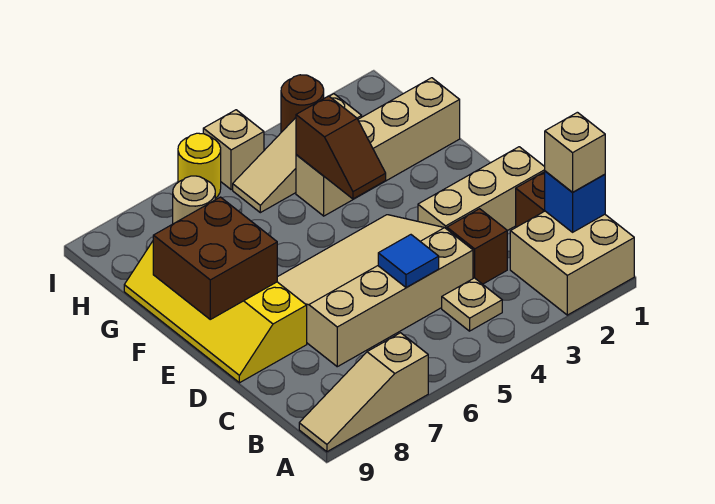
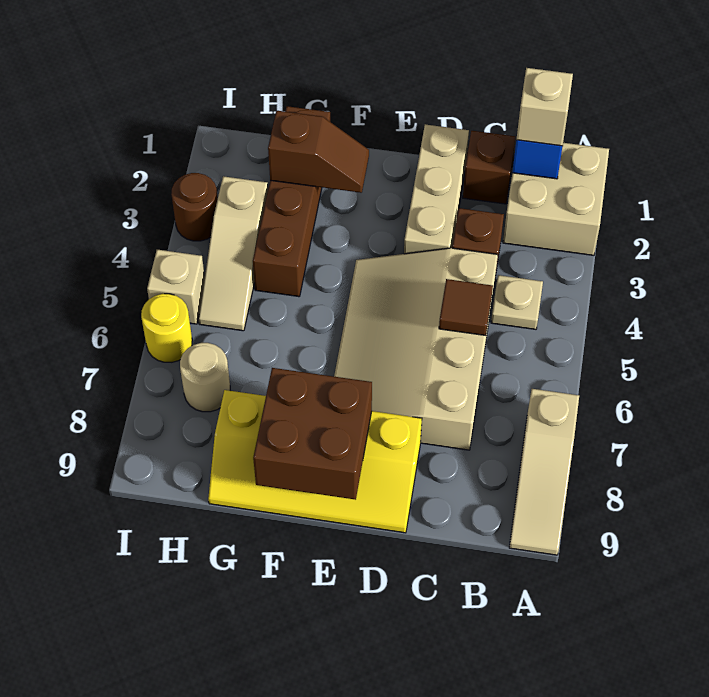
blue 1x1 tile [378,235,439,287] -> brown 1x1 tile [439,279,493,335]
brown 1x2 slope [296,96,386,199] -> brown 1x2 slope moved to [268,111,369,193]
tan 1x4 brick [296,78,460,216] -> brown 1x4 brick [253,106,330,297]

